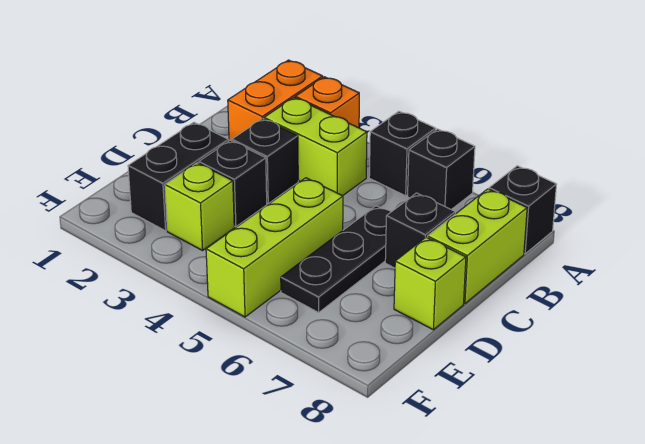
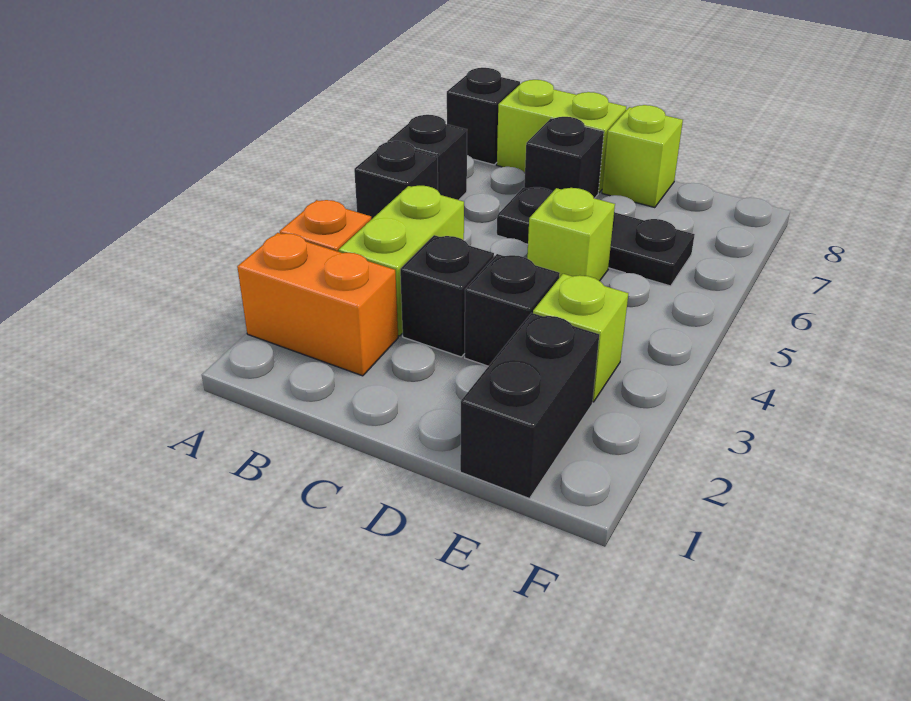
black 1x2 brick [128,122,229,231] -> black 1x2 brick turned to [460,313,599,499]
lime 1x3 brick [206,178,343,317] -> lime 1x1 brick [527,188,615,281]

